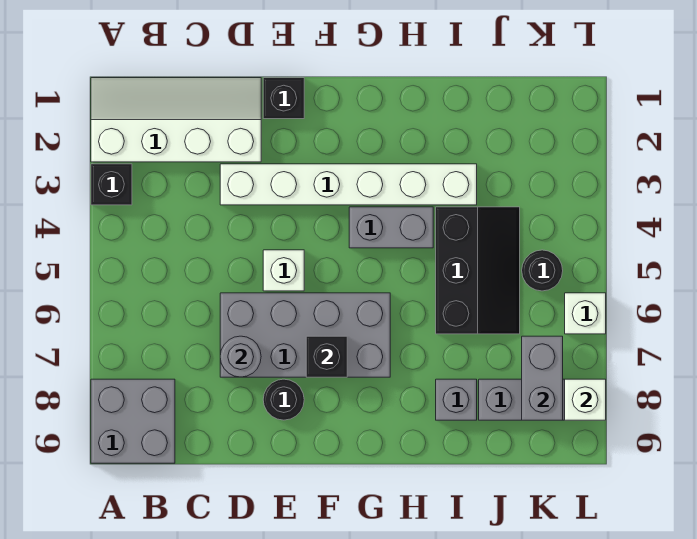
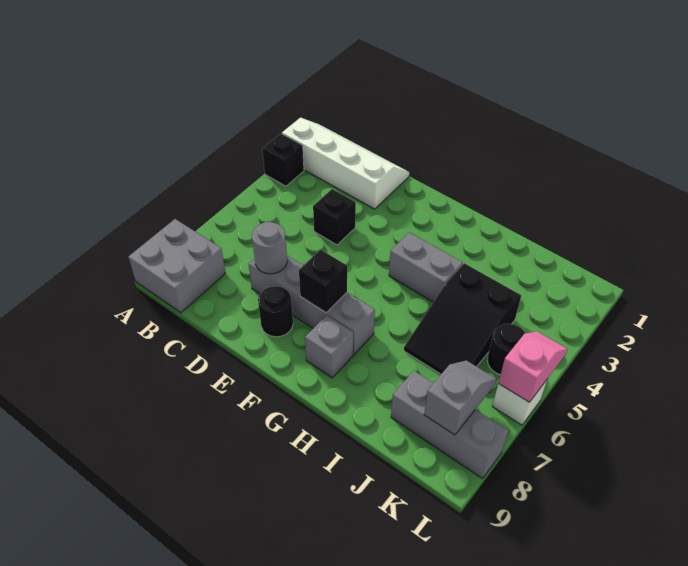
white 1x6 brick [220,164,477,205] -> none
grey 2x4 brick [220,293,390,377] -> grey 1x4 brick [249,256,375,355]
black 1x1 brick [263,78,304,119] -> black 1x1 brick moved to [313,189,356,245]
white 1x1 brick [263,250,304,291] -> none
black 2x3 slope [436,207,520,334] -> black 2x3 slope turned to [404,263,521,374]
grey 1x1 brick [436,379,477,420] -> grey 1x1 brick moved to [305,315,353,378]
grey 1x2 brick [522,336,563,420] -> grey 1x2 slope [424,360,497,435]
none -> pink 1x2 slope [498,331,568,402]
white 1x1 brick [565,379,606,420] -> none

